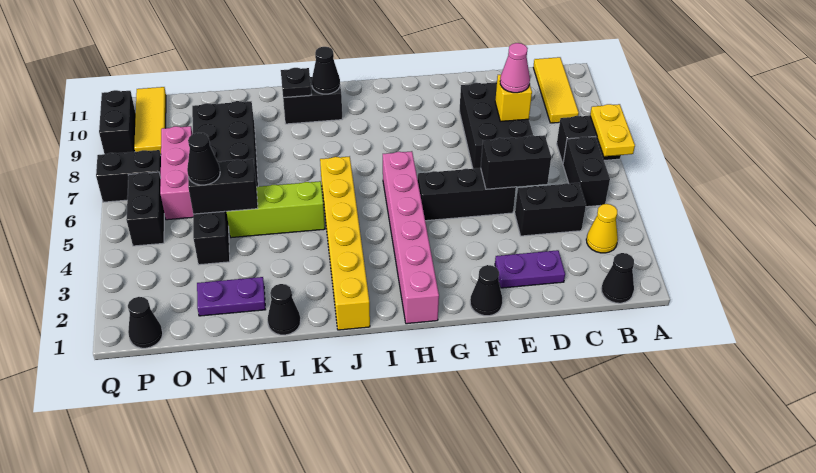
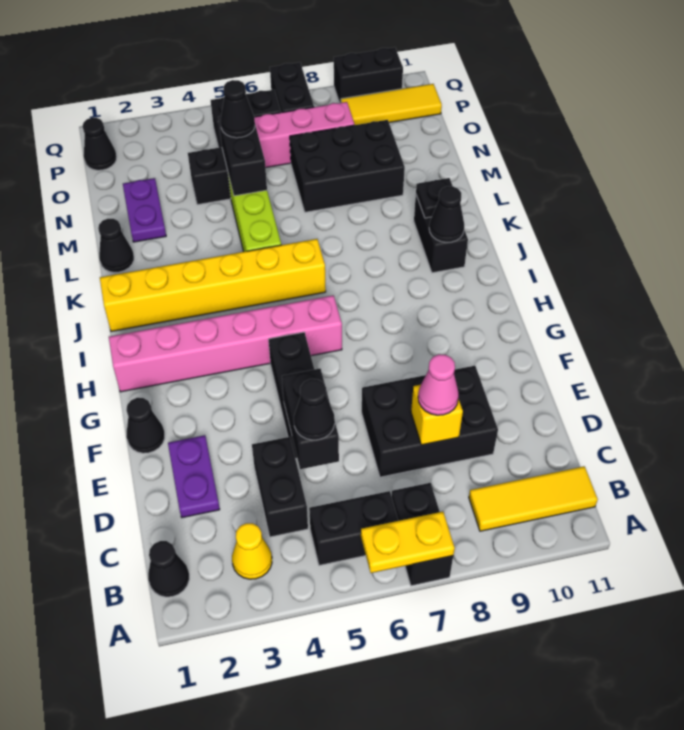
none -> black 1x1 cone [294,379,335,440]

